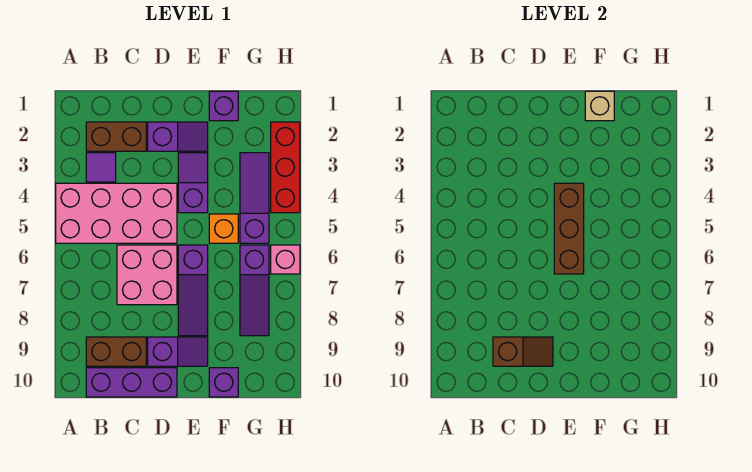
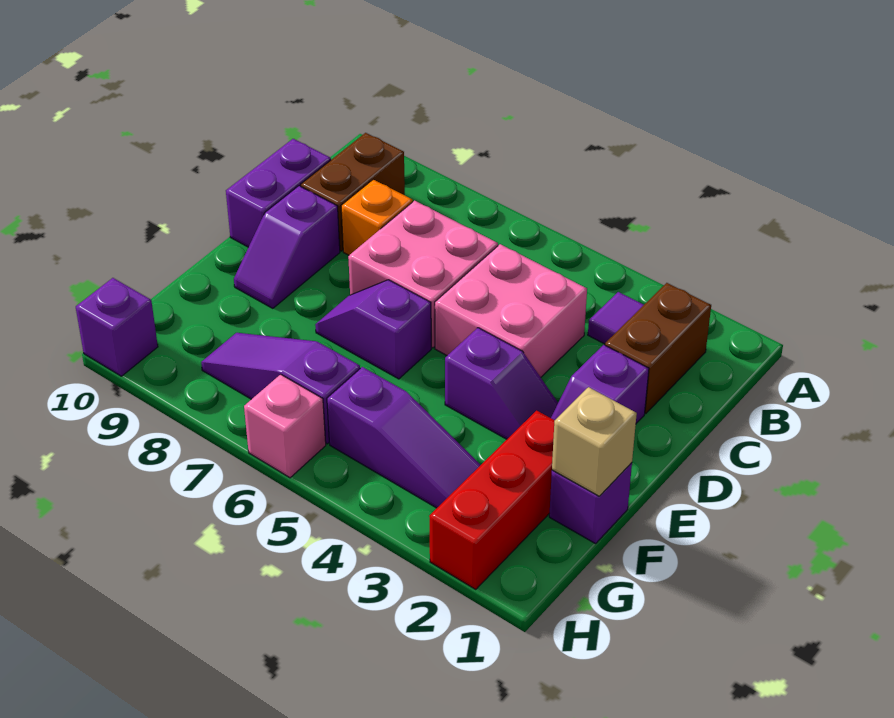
pink 2x4 brick [56,183,177,243] -> pink 2x2 brick [435,244,587,377]
purple 1x3 brick [86,368,177,397] -> purple 1x2 brick [226,139,331,247]
brown 1x2 slope [493,337,553,366] -> none
brown 1x3 brick [554,183,584,274] -> none
purple 1x3 slope [178,245,208,336] -> purple 1x2 slope [315,280,431,379]
orange 1x1 brick [209,214,238,243] -> orange 1x1 brick moved to [341,180,413,255]
purple 1x1 brick [209,368,238,397] -> purple 1x1 brick moved to [76,278,158,376]
red 1x3 brick [271,122,300,213] -> red 1x3 brick turned to [429,411,555,589]

